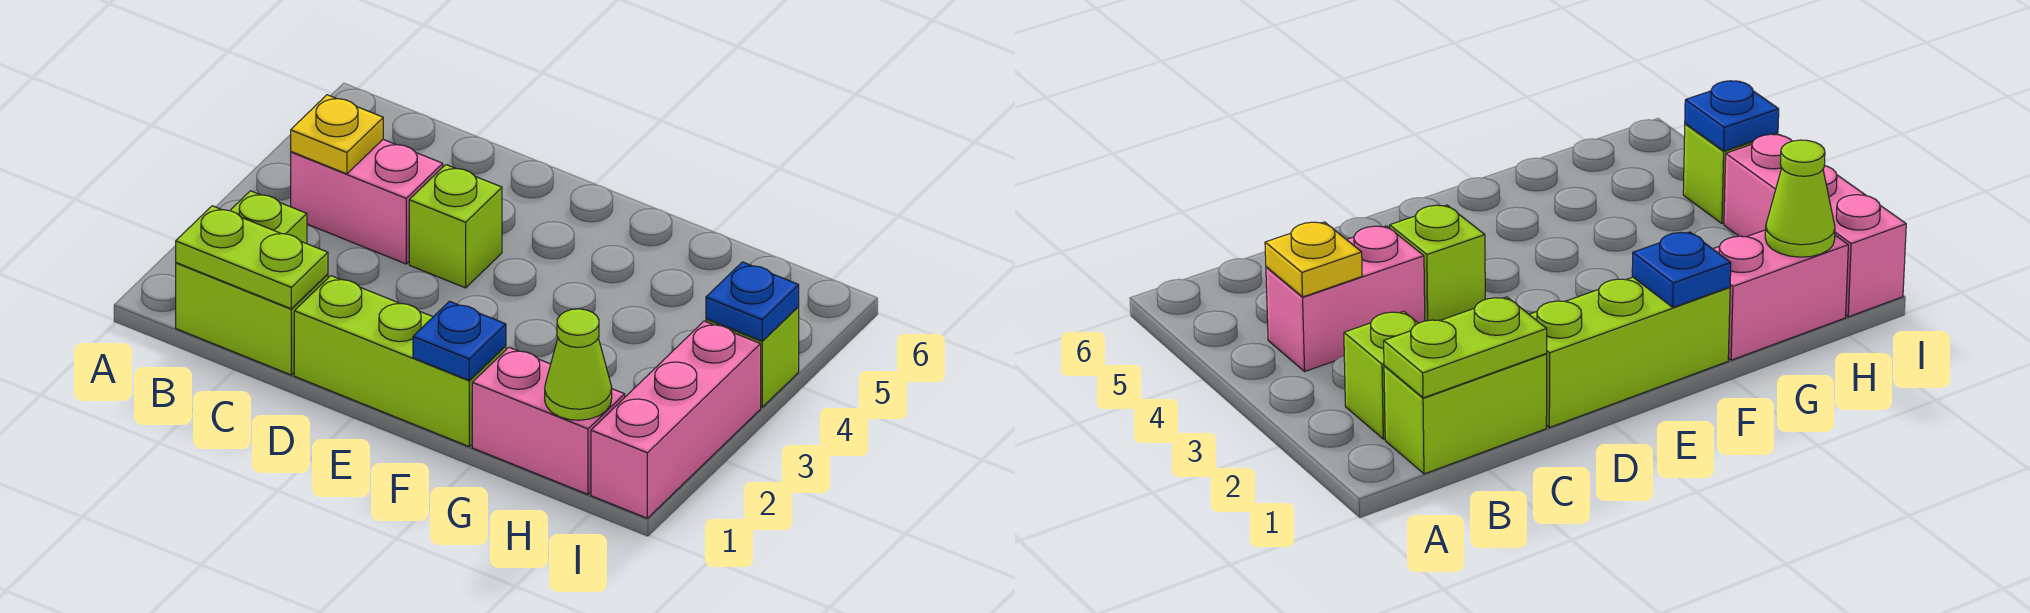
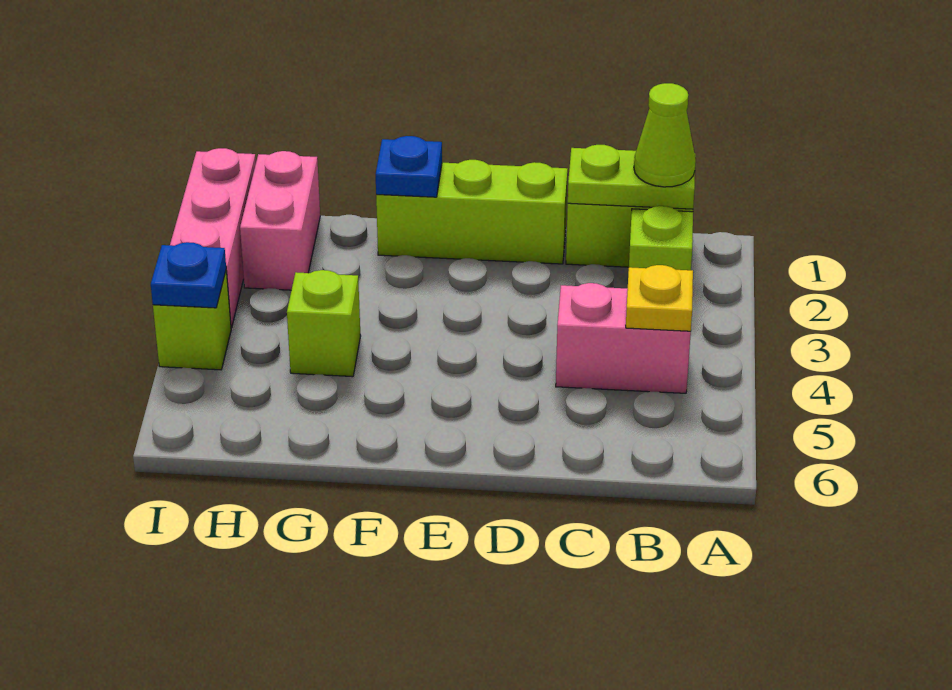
lime 1x1 brick [409,165,502,288] -> lime 1x1 brick moved to [287,270,361,377]
pink 1x2 brick [472,347,625,494] -> pink 1x2 brick turned to [240,151,320,290]
lime 1x1 cone [545,309,612,420] -> lime 1x1 cone moved to [634,83,696,187]

